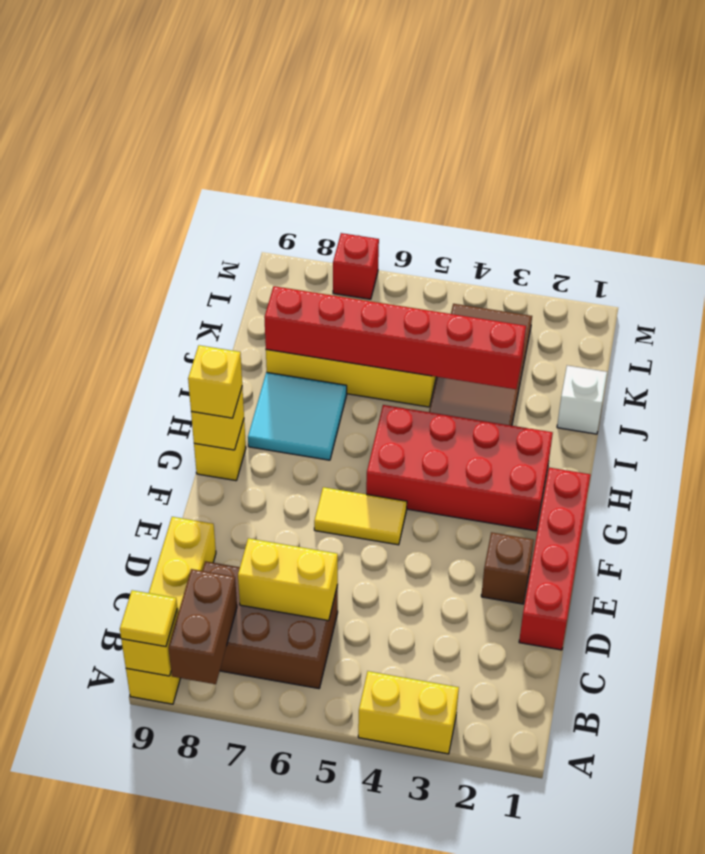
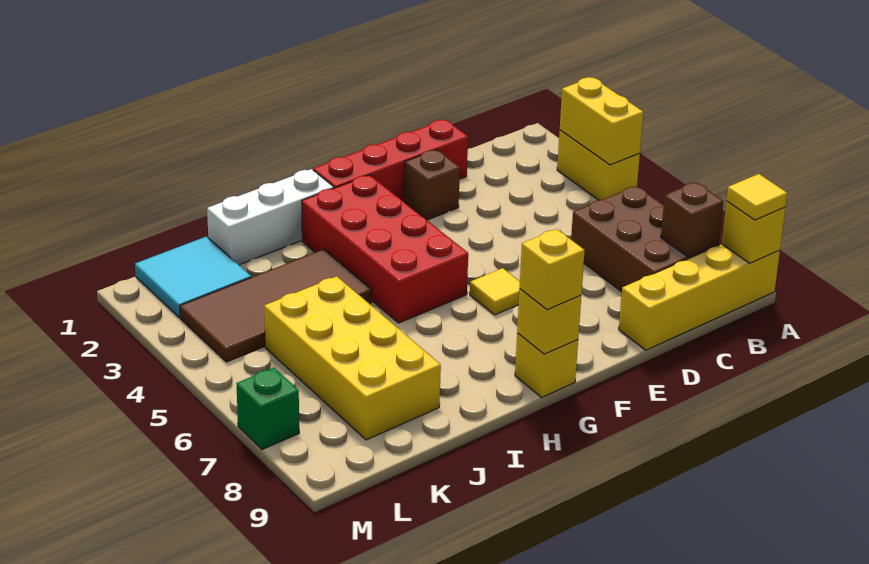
brown 1x2 brick [168,569,237,684] -> brown 1x1 brick [661,182,723,257]
yellow 1x2 brick [238,538,338,621] -> yellow 1x2 brick moved to [560,77,643,165]
yellow 1x2 tile [314,487,407,545] -> yellow 1x1 tile [470,268,520,315]
cyan 2x2 tile [248,372,347,460] -> cyan 2x2 tile moved to [135,237,251,318]
white 1x1 brick [557,366,607,434] -> white 1x3 brick [207,169,334,265]
red 1x6 brick [264,286,526,389] -> none
red 1x1 brick [333,233,379,299] -> green 1x1 brick [236,368,299,450]

